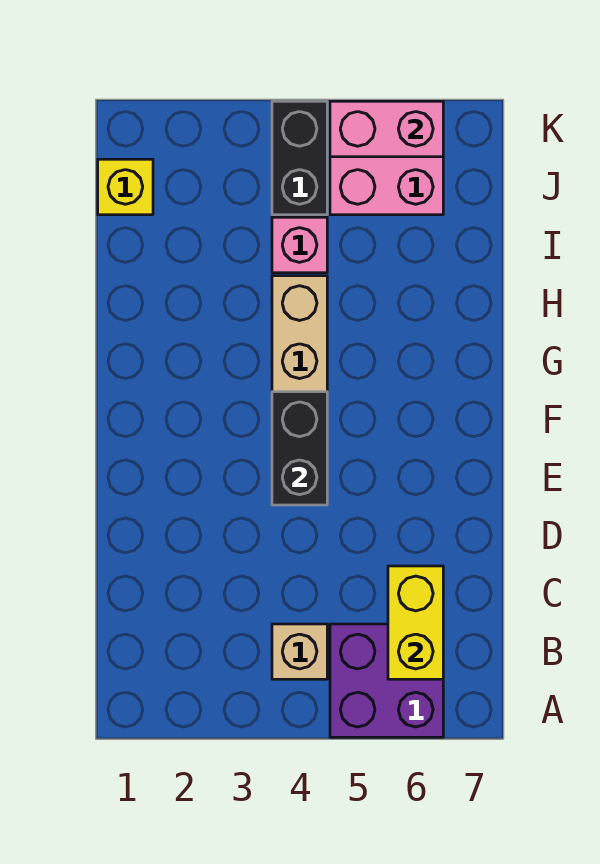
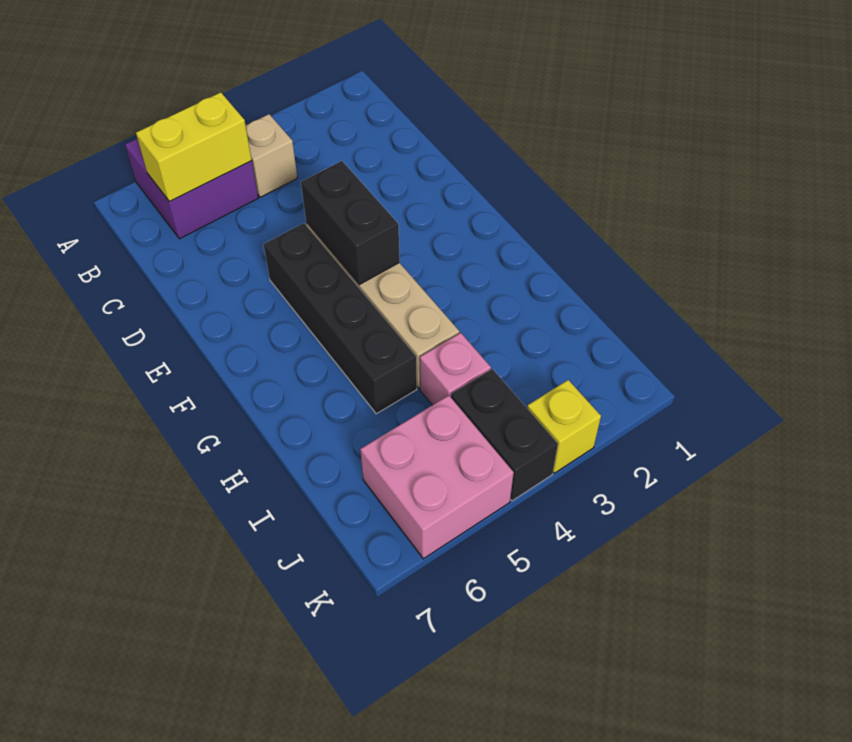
yellow 1x2 brick [388,566,443,679] -> yellow 1x2 brick turned to [136,92,252,201]
none -> black 1x4 brick [264,223,417,414]
yellow 1x1 brick [98,159,153,215] -> yellow 1x1 brick moved to [527,380,601,473]
pink 1x2 brick [330,101,443,157] -> none

